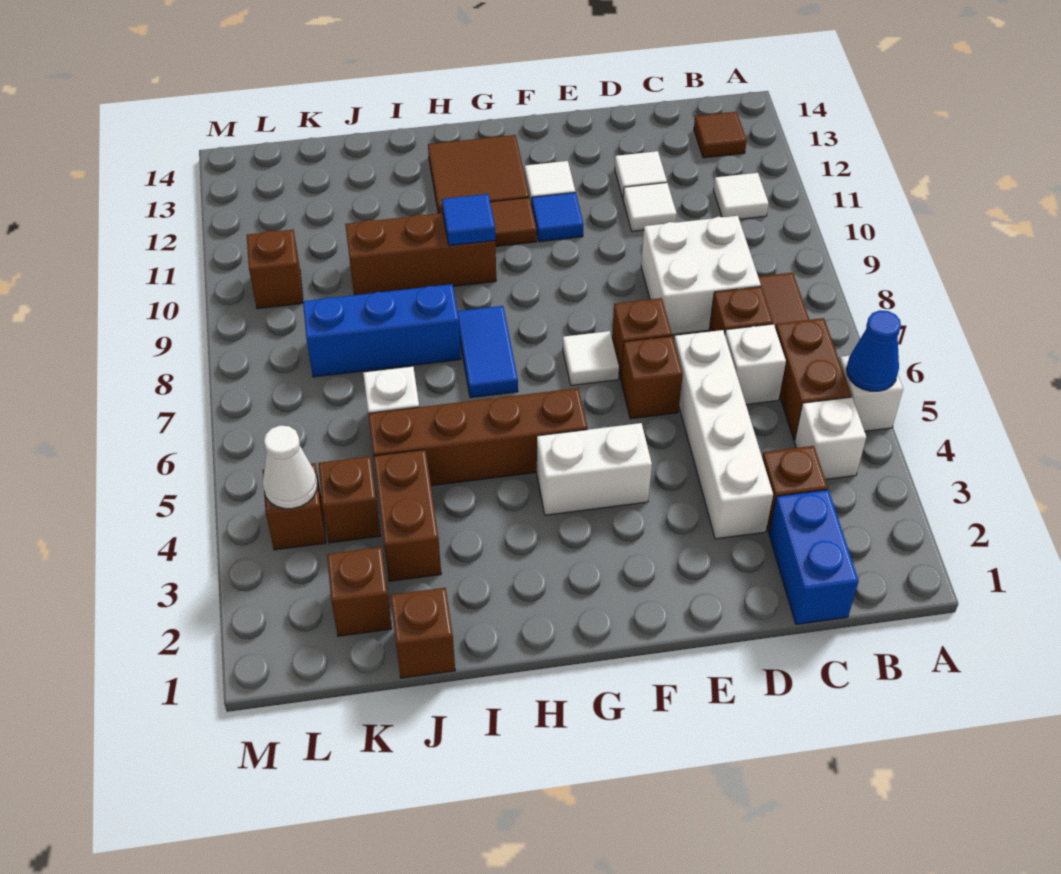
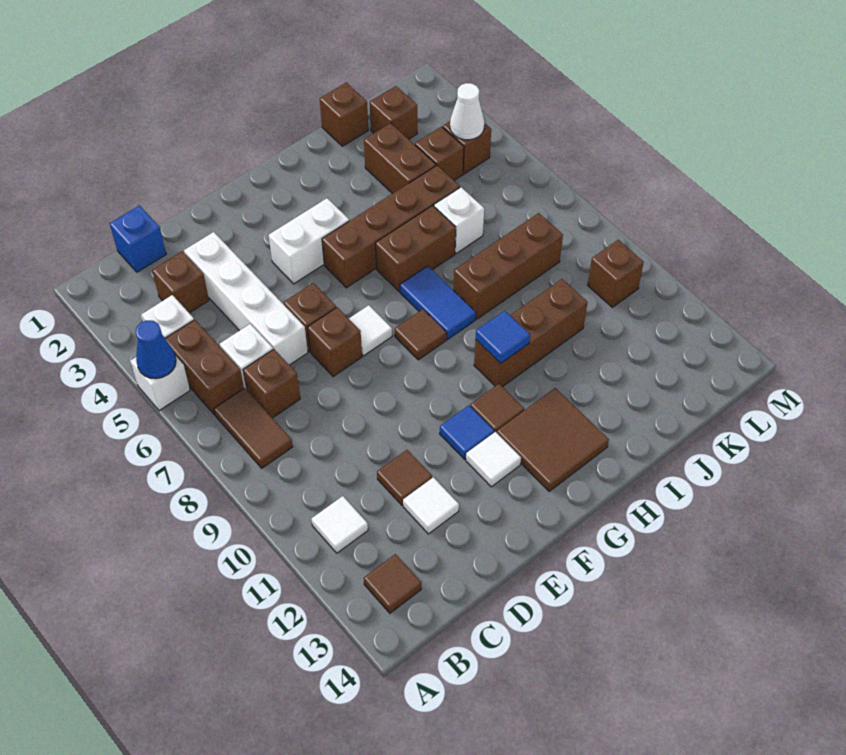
blue 1x2 brick [769,490,859,624] -> blue 1x1 brick [110,206,166,272]
white 2x2 brick [641,216,761,335] -> none
white 1x1 tile [623,183,677,231] -> brown 1x1 tile [377,450,432,505]
none -> brown 1x1 tile [395,309,447,360]
none -> brown 1x2 brick [376,206,456,292]
blue 1x3 brick [303,284,461,377] -> brown 1x3 brick [454,213,563,319]

